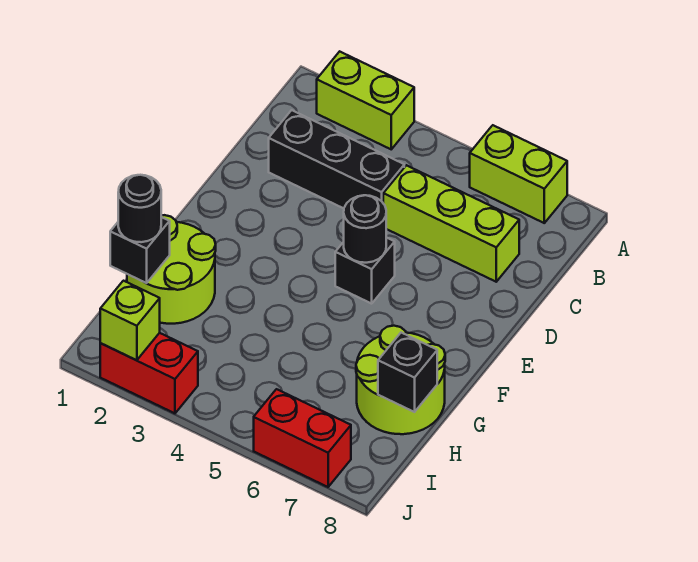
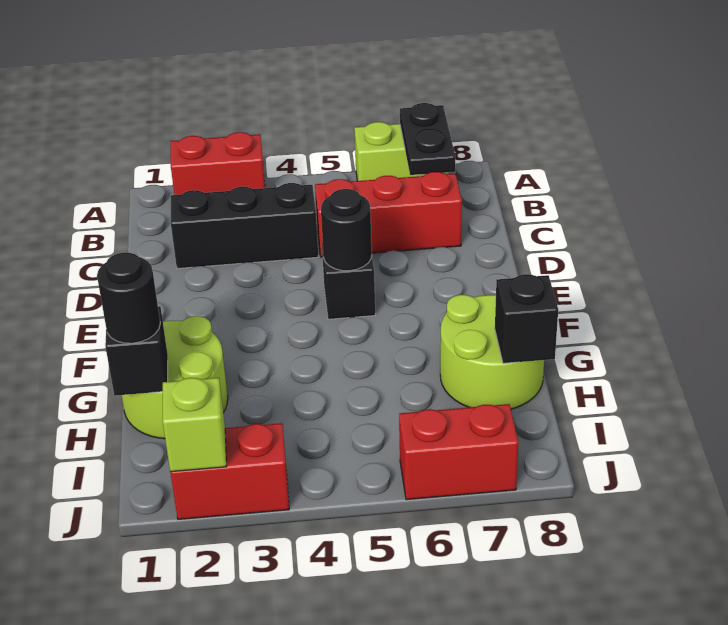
lime 1x2 brick [317,51,414,149] -> red 1x2 brick [171,132,265,195]
none -> black 1x2 plate [400,103,455,175]
lime 1x3 brick [383,165,519,282] -> red 1x3 brick [315,172,462,257]

